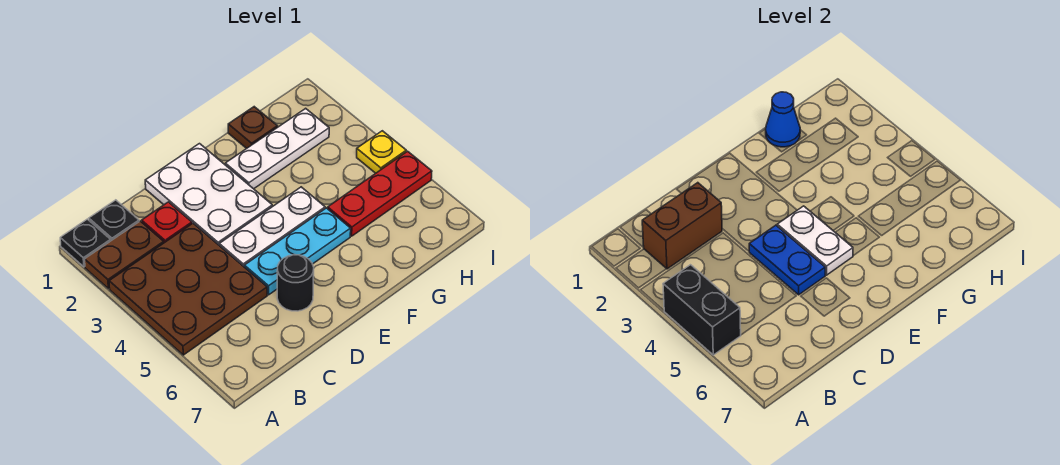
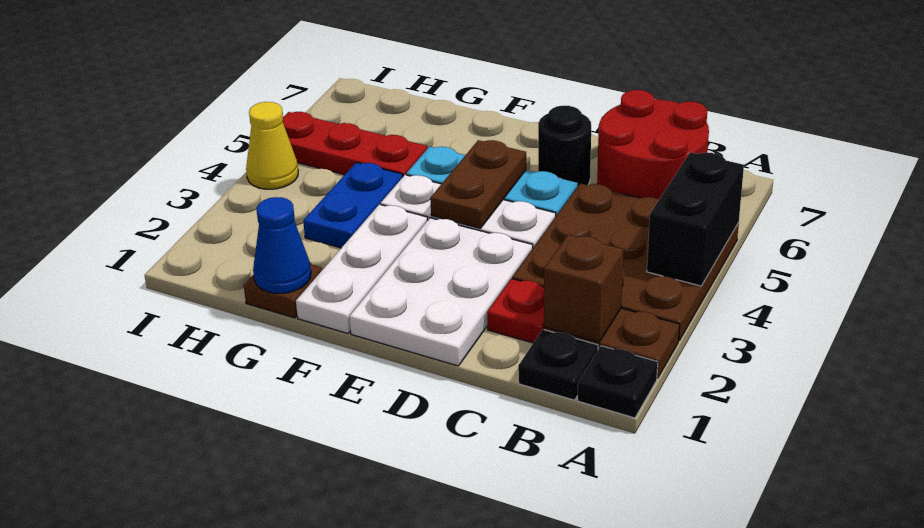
brown 1x2 brick [642,183,722,269] -> brown 1x1 brick [544,235,623,342]
none -> red 2x2 round brick [597,90,709,199]
blue 1x2 plate [749,225,825,295] -> blue 1x2 plate moved to [303,162,403,248]
white 1x2 plate [777,206,853,275] -> brown 1x2 plate [430,140,526,228]
white 1x3 plate [225,108,329,189] -> white 1x3 plate turned to [296,204,428,333]
yellow 1x1 plate [357,131,406,173] -> yellow 1x1 cone [246,102,298,189]

